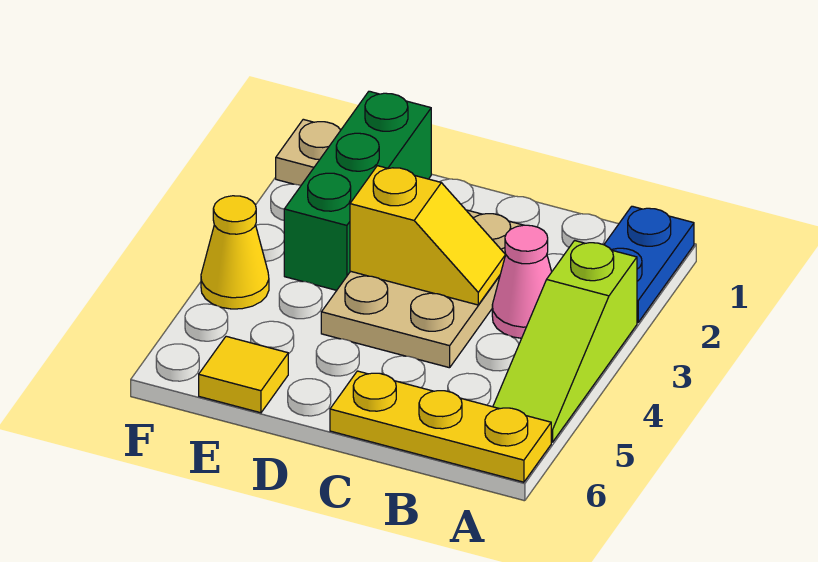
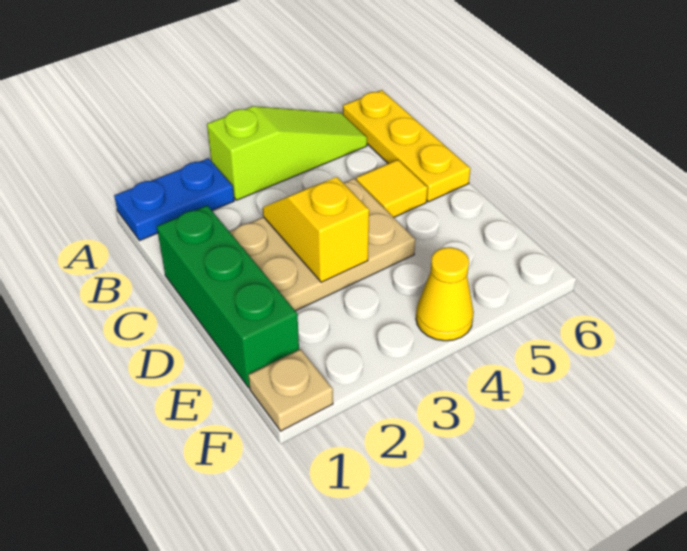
pink 1x1 cone [492,225,552,338] -> none
green 1x3 brick [284,91,431,290] -> green 1x3 brick turned to [157,205,299,388]
yellow 1x1 tile [199,336,288,413] -> yellow 1x1 tile moved to [356,160,428,217]

